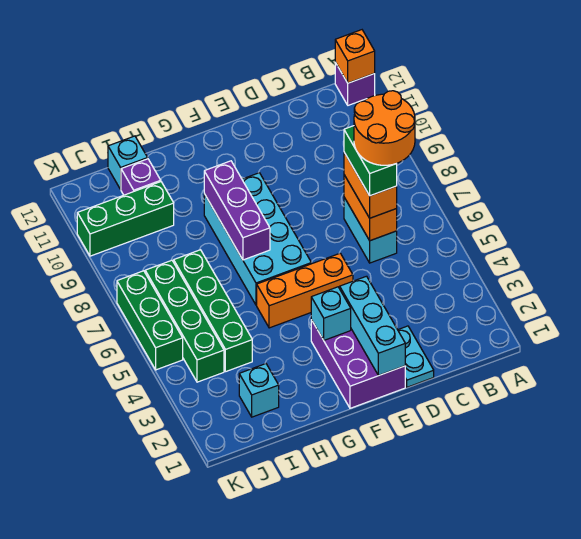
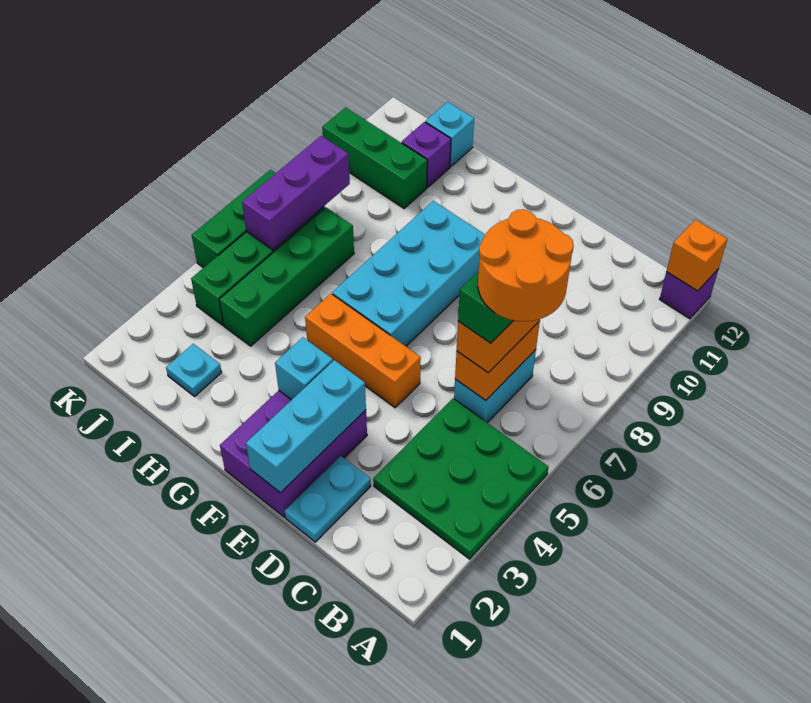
none -> green 3x3 plate [373,399,548,559]
purple 1x3 brick [204,161,270,260] -> purple 1x3 brick moved to [242,136,350,250]
cyan 1x1 brick [239,364,279,417] -> cyan 1x1 plate [166,344,222,396]

